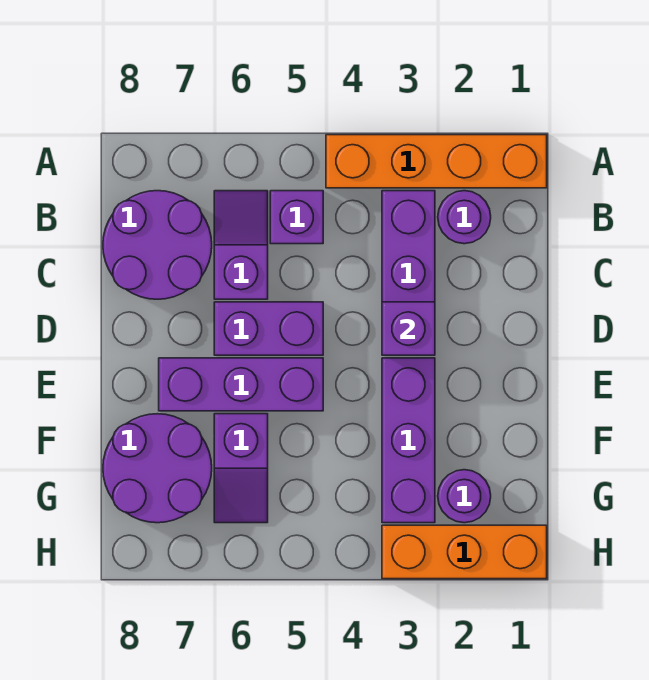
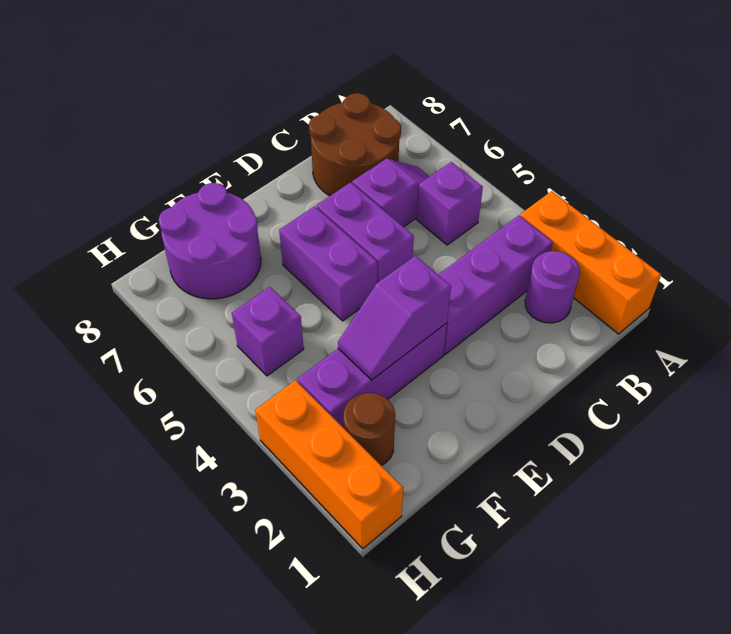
orange 1x4 brick [326,135,547,188] -> orange 1x3 brick [520,191,661,334]
purple 2x2 round brick [103,191,212,299] -> brown 2x2 round brick [309,93,401,196]
purple 1x1 brick [382,302,435,355] -> purple 1x1 brick moved to [232,287,304,376]
purple 1x3 brick [159,358,323,411] -> purple 1x2 brick [279,206,377,321]
purple 1x2 slope [214,414,268,523] -> purple 1x2 slope moved to [338,256,451,380]
purple 1x1 round brick [438,470,491,523] -> brown 1x1 round brick [343,393,395,465]

